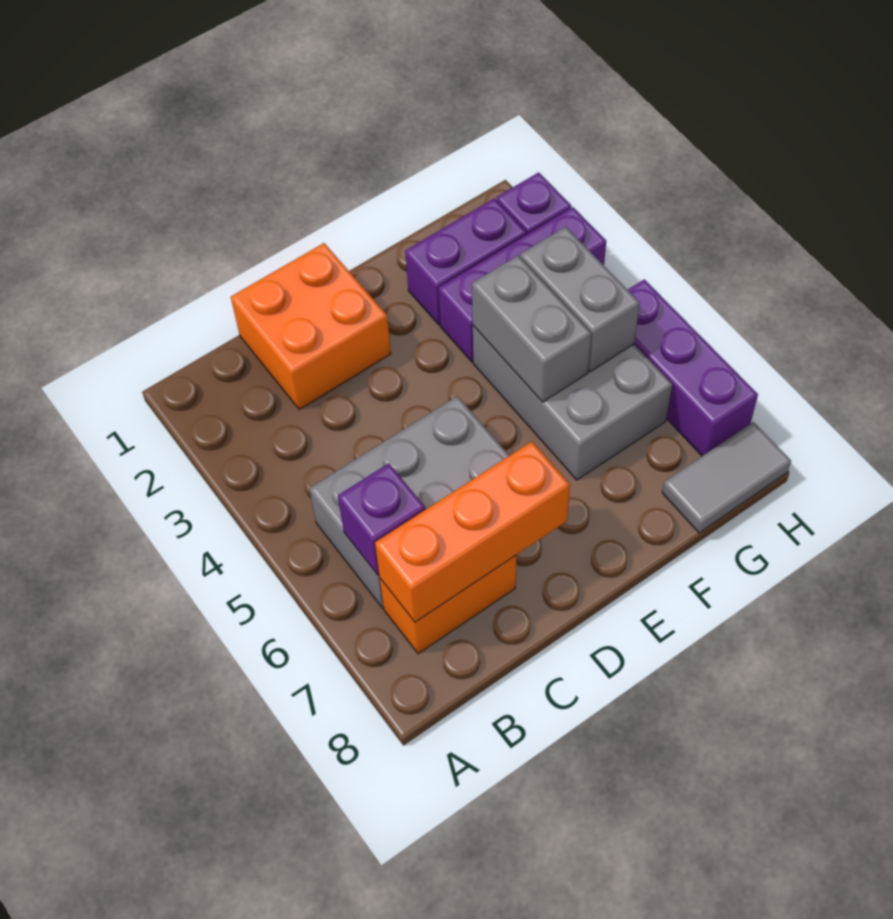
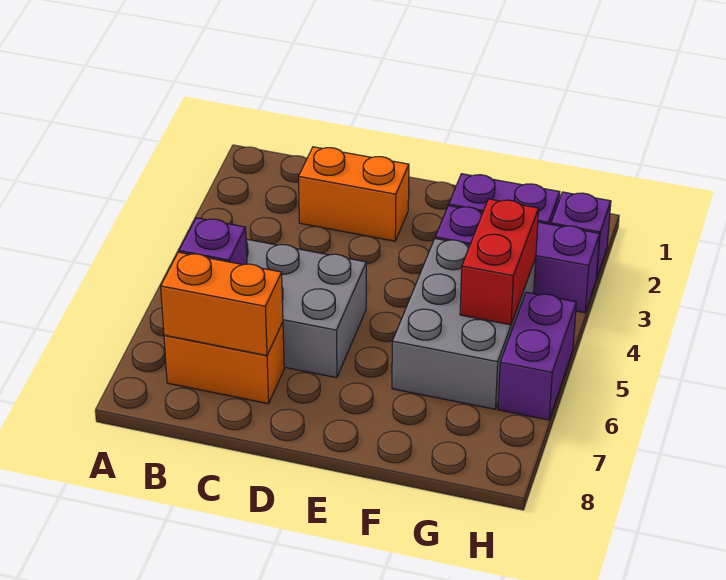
orange 1x3 brick [375,442,570,622] -> orange 1x2 brick [161,252,283,356]
orange 2x2 brick [231,243,391,410] -> orange 1x2 brick [299,147,409,241]
grey 1x2 brick [472,256,591,402] -> none
grey 1x2 brick [520,227,640,372] -> red 1x2 brick [460,199,539,325]
grey 1x2 tile [662,422,791,533] -> none
purple 1x3 brick [628,279,758,456] -> purple 1x2 brick [498,292,576,420]

